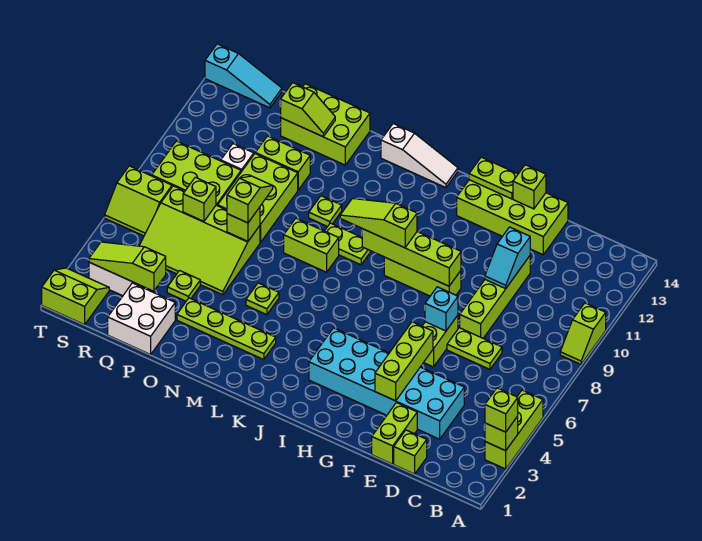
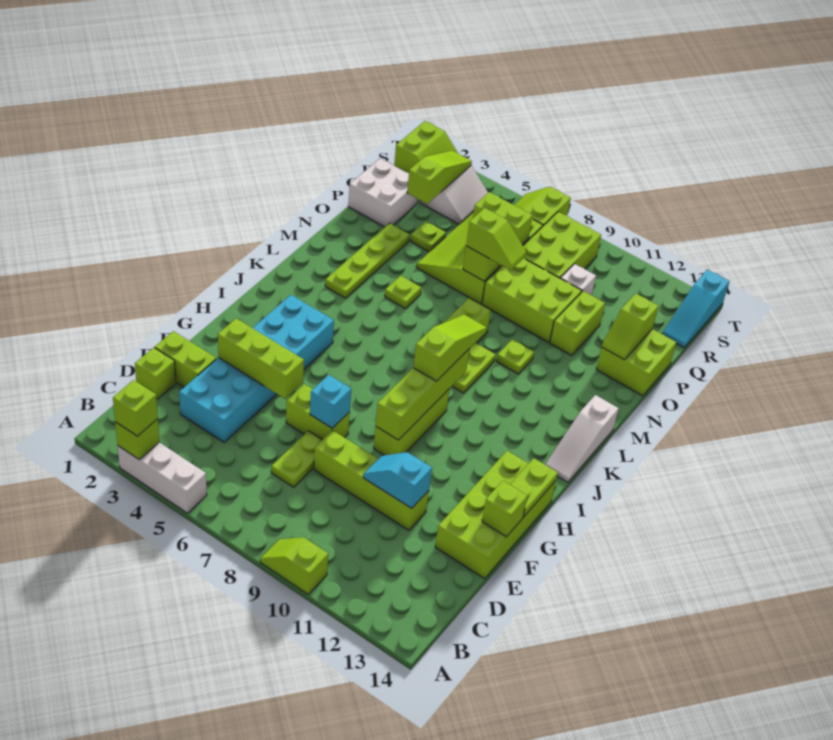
lime 1x3 brick [485,390,543,469] -> white 1x3 brick [118,442,207,513]
lime 2x3 brick [281,84,370,165] -> lime 2x2 brick [596,329,676,396]
lime 1x1 brick [183,177,216,221] -> lime 1x2 brick [473,192,533,244]

